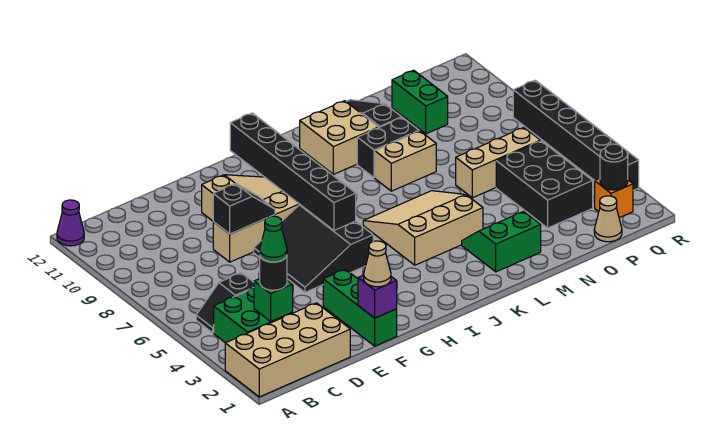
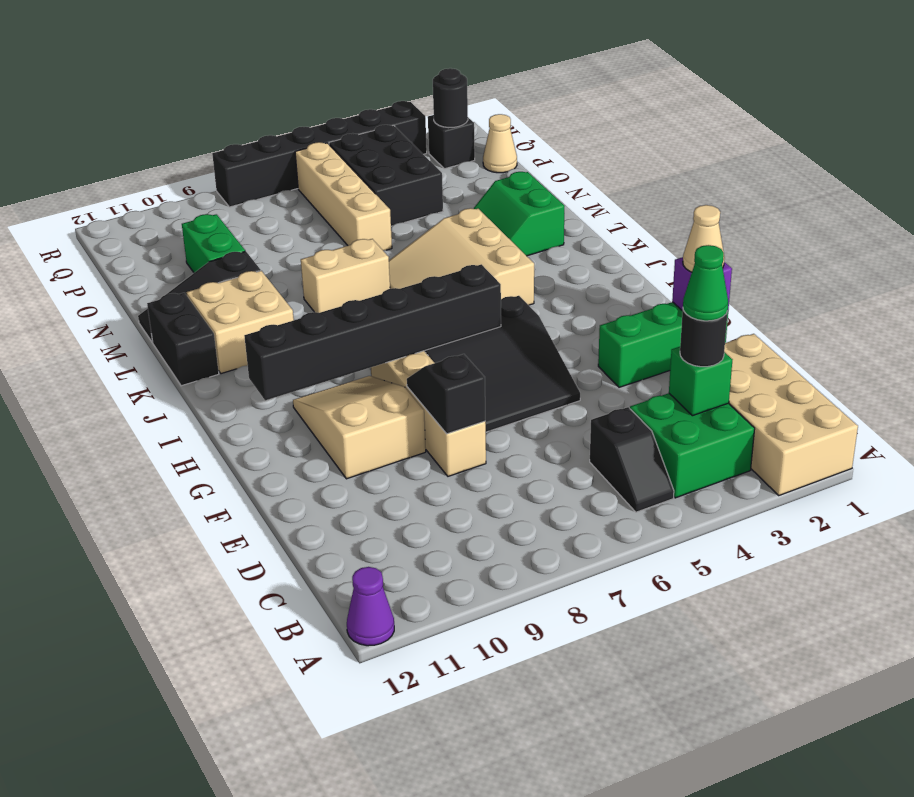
tan 1x2 brick [375,131,436,191] -> tan 1x2 brick turned to [301,239,390,313]
black 1x2 brick [357,118,419,178] -> black 1x2 brick moved to [147,293,219,386]
tan 1x3 brick [456,127,540,198] -> tan 1x4 brick [295,142,392,250]
black 2x3 brick [496,141,593,228] -> black 2x3 brick turned to [329,125,443,226]
green 1x2 brick [392,70,448,134] -> green 1x2 brick turned to [182,214,245,273]
orange 1x1 brick [595,179,633,218] -> black 1x1 brick [428,115,475,169]

